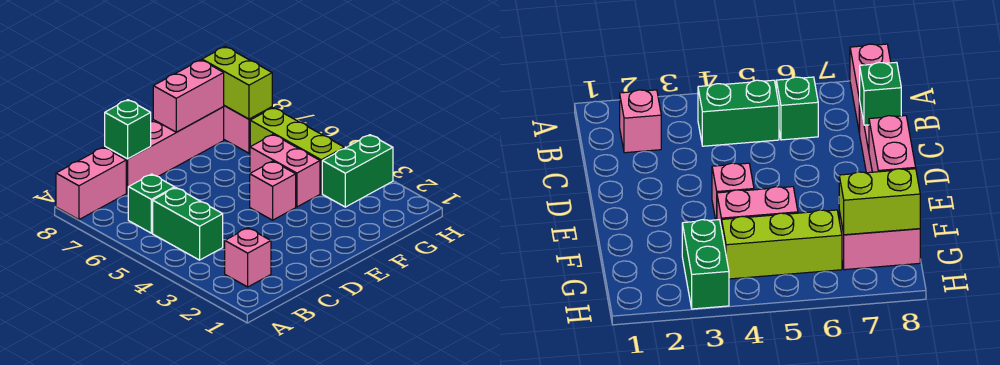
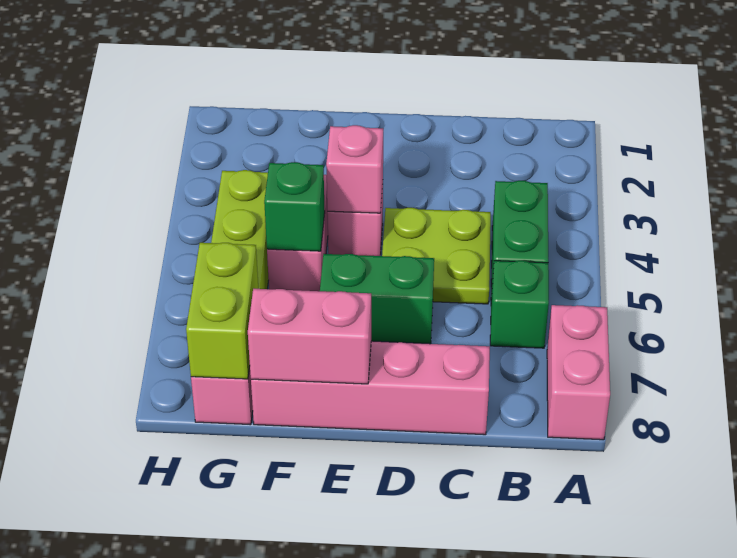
pink 1x2 brick [56,147,126,220] -> pink 1x2 brick turned to [547,305,610,440]
pink 1x1 brick [225,228,271,287] -> pink 1x1 brick moved to [326,125,383,213]
none -> lime 2x2 plate [382,208,491,304]
green 1x1 brick [105,100,151,159] -> green 1x1 brick moved to [264,162,325,251]
green 1x2 brick [322,135,393,207] -> green 1x2 brick moved to [320,254,434,344]

